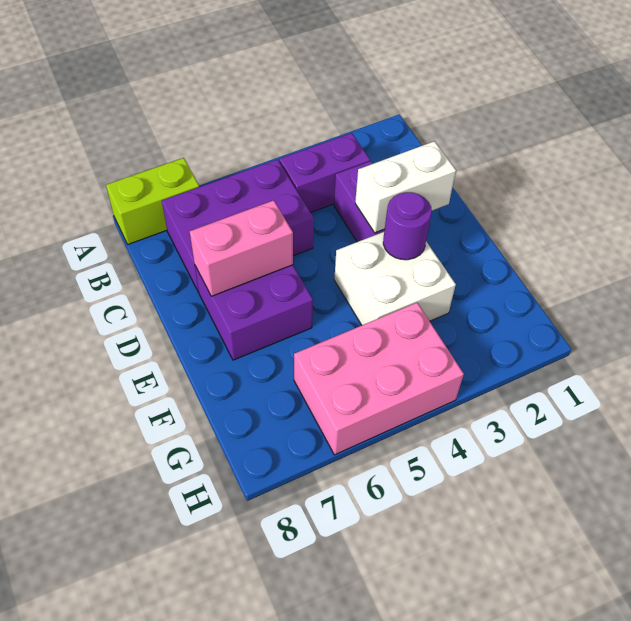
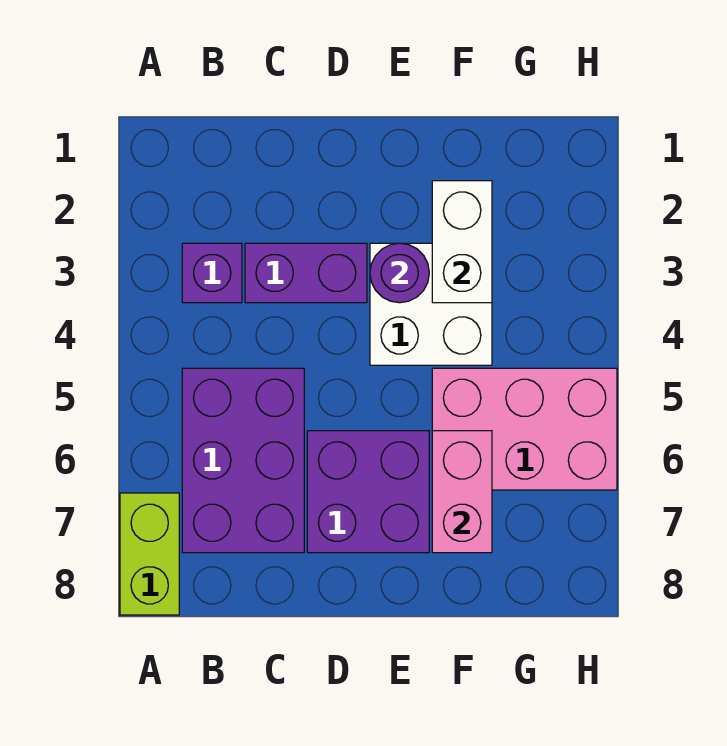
purple 1x2 brick [279,133,370,213] -> purple 1x1 brick [182,243,242,303]
white 1x2 brick [355,141,456,233] -> white 1x2 brick moved to [432,181,492,303]
pink 1x2 brick [190,200,293,296] -> pink 1x2 brick moved to [432,431,492,553]
pink 2x3 brick [294,303,464,455] -> pink 2x3 brick turned to [432,368,617,490]

